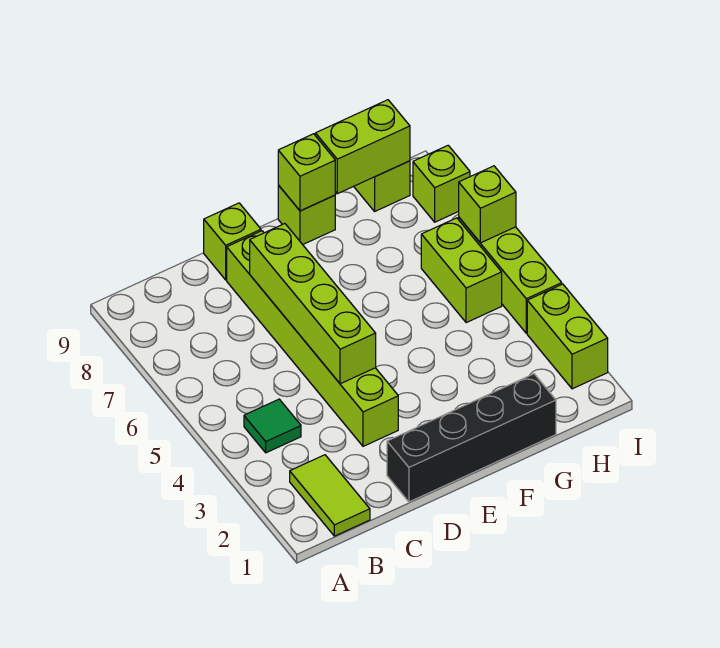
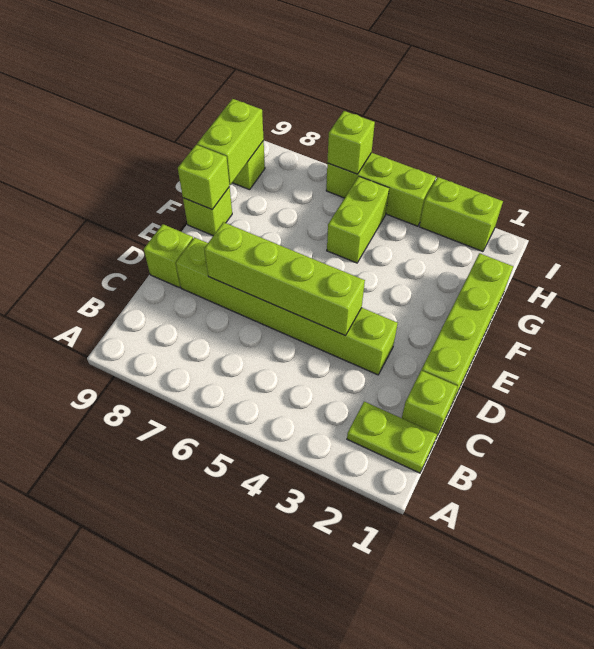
lime 1x2 tile [290,455,370,536] -> lime 1x2 plate [347,402,437,473]
green 1x1 tile [244,399,301,453] -> none
black 1x4 brick [387,374,556,502] -> lime 1x4 brick [421,253,513,403]
lime 1x2 brick [421,218,502,323] -> lime 1x2 brick turned to [327,176,389,263]
lime 1x1 brick [413,146,470,222] -> lime 1x1 brick moved to [402,371,458,438]

